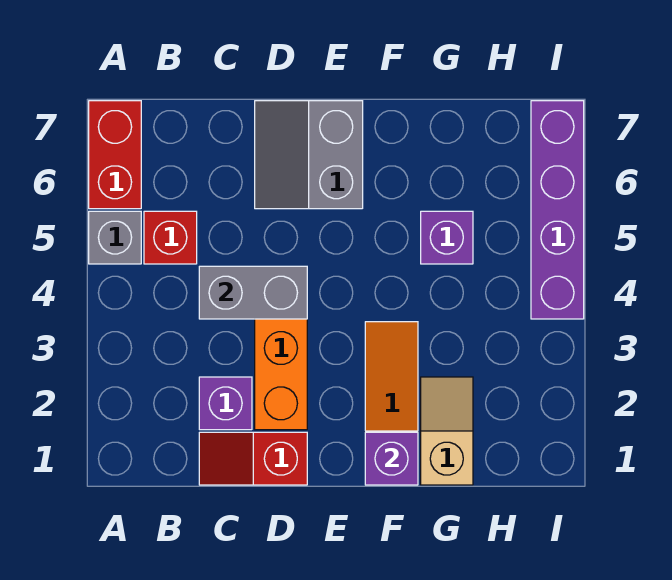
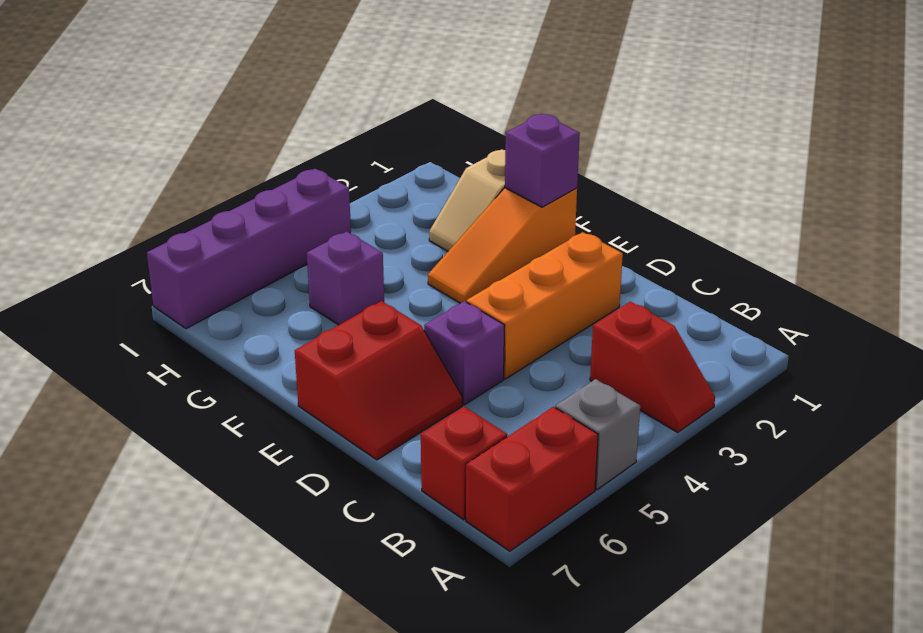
red 1x1 brick [144,211,197,264] -> red 1x1 brick moved to [421,407,507,519]
red 1x2 slope [199,432,307,485] -> red 1x2 slope moved to [590,302,715,432]
purple 1x1 brick [199,377,252,430] -> purple 1x1 brick moved to [424,301,505,405]
grey 1x2 brick [199,266,307,319] -> none
grey 2x2 slope [255,101,363,209] -> red 2x2 slope [295,301,462,460]

